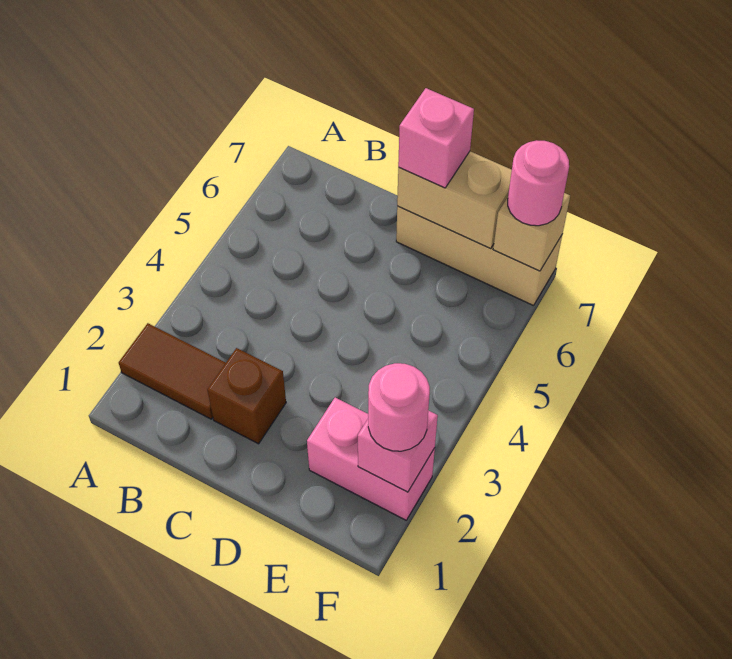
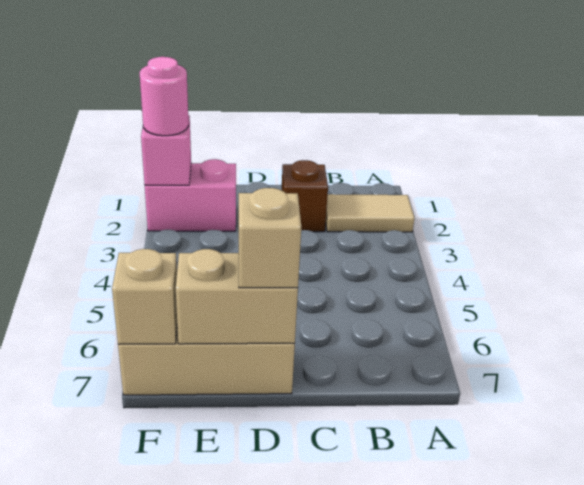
brown 1x2 tile [119,323,226,419] -> tan 1x2 tile [326,194,415,232]
pink 1x1 brick [398,88,474,188] -> tan 1x1 brick [239,188,301,288]
pink 1x1 round brick [508,140,569,226] -> none

